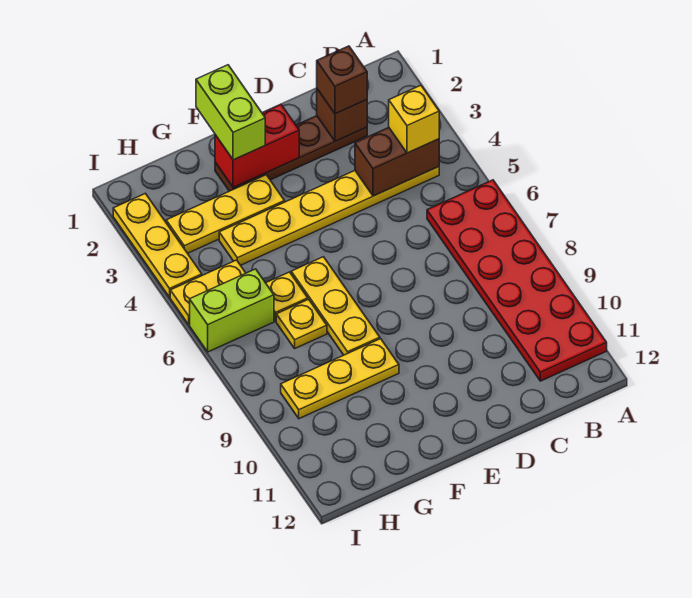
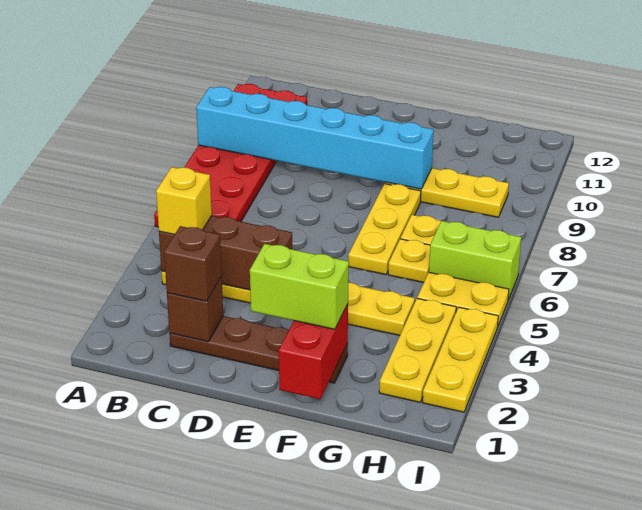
none -> cyan 1x6 brick [196,87,434,189]
brown 1x2 brick [355,128,439,196] -> brown 1x3 brick [159,216,292,290]
red 1x2 brick [215,104,299,188] -> red 1x2 brick turned to [279,304,348,399]
lime 1x2 brick [196,65,265,160] -> lime 1x2 brick turned to [250,244,349,329]
yellow 1x3 plate [166,175,285,253] -> yellow 1x3 plate turned to [379,298,456,402]

